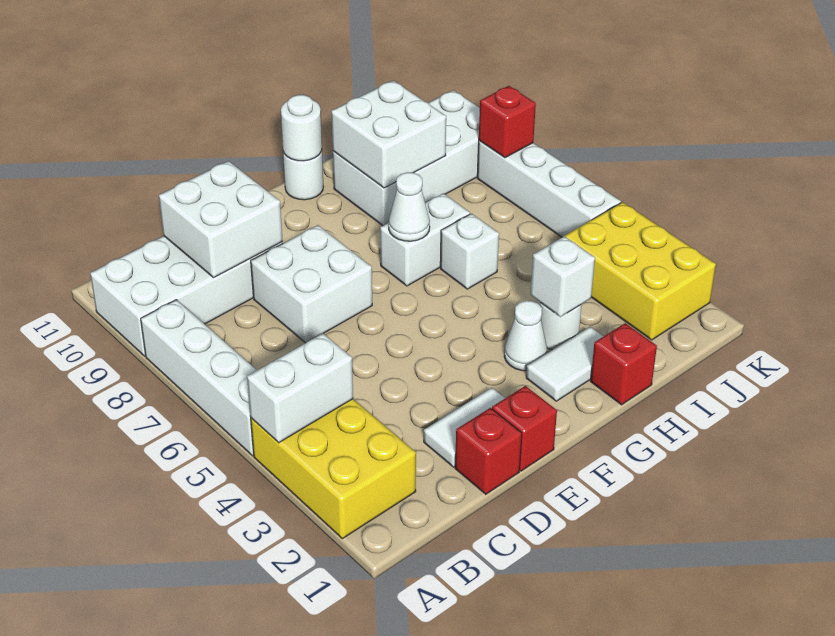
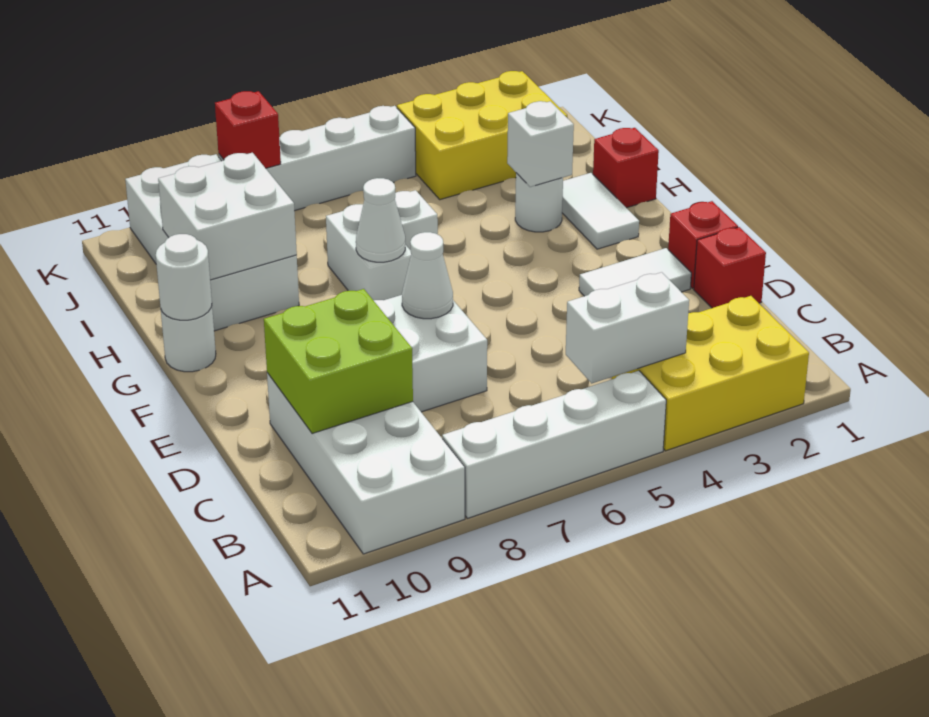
white 1x2 brick [247,333,353,443] -> white 1x2 brick turned to [566,272,689,383]
white 2x2 brick [159,161,283,278] -> lime 2x2 brick [264,289,413,434]
white 1x2 tile [424,388,505,467] -> white 1x2 tile turned to [579,248,691,296]
white 1x1 cone [504,301,547,371] -> white 1x1 cone moved to [402,232,453,319]

